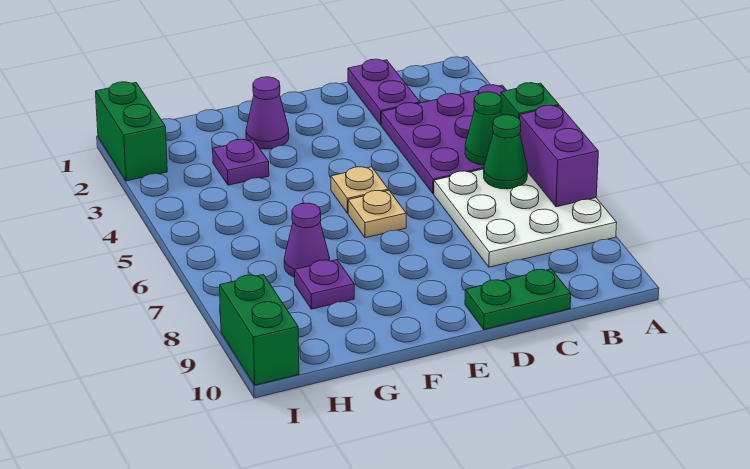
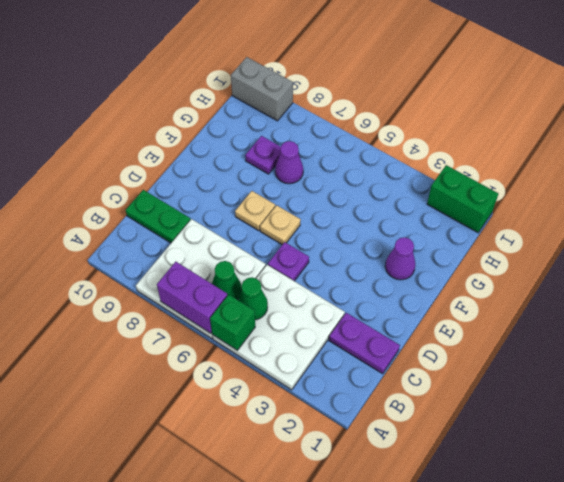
purple 3x3 plate [381,85,507,194] -> white 3x3 plate [212,265,345,390]
green 1x2 plate [465,269,571,330] -> green 1x2 plate turned to [126,190,191,243]
tan 1x1 plate [331,167,388,213] -> tan 1x1 plate moved to [235,191,275,231]
purple 1x1 plate [213,139,269,185] -> purple 1x1 plate moved to [268,242,309,281]
green 1x2 brick [220,275,299,385] -> grey 1x2 brick [231,57,293,121]

